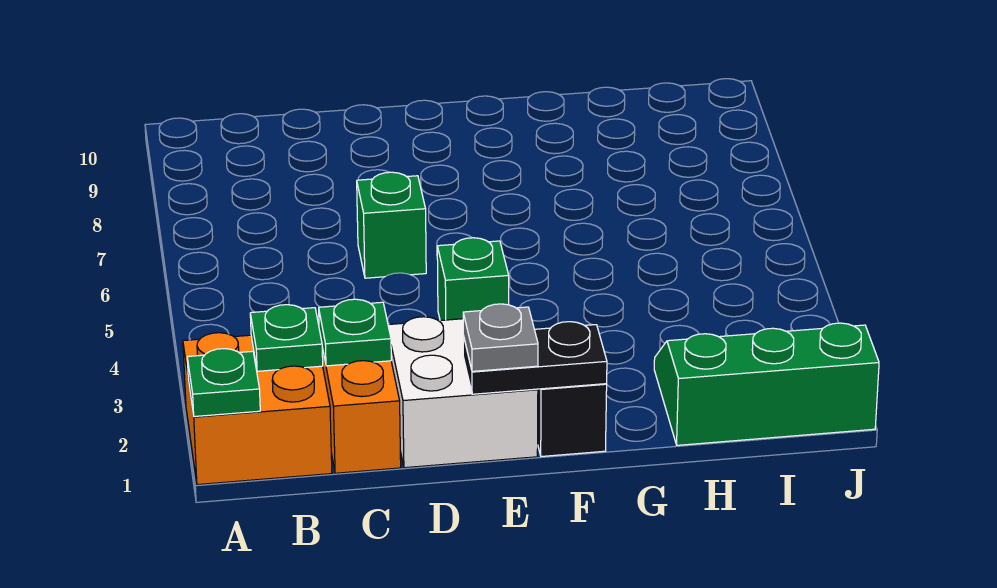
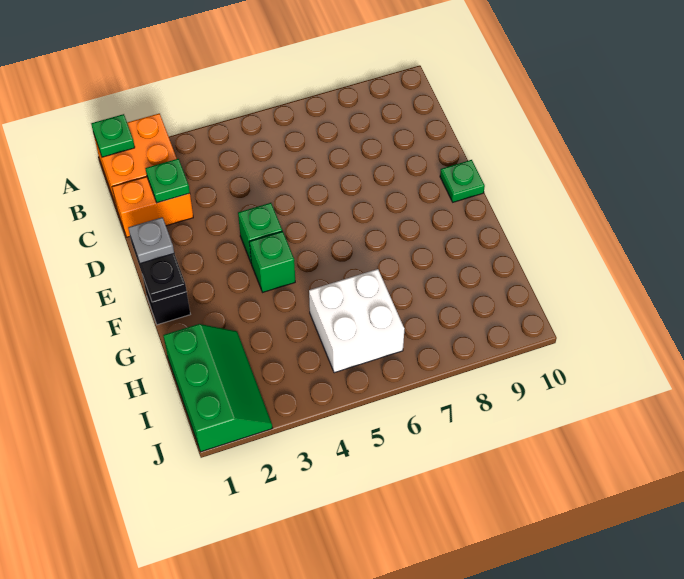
green 1x1 plate [250,305,323,371] -> green 1x1 plate moved to [440,160,485,202]
white 2x2 brick [388,317,538,468] -> white 2x2 brick moved to [309,269,404,373]
green 1x1 brick [357,172,426,278] -> green 1x1 brick moved to [249,231,295,292]

